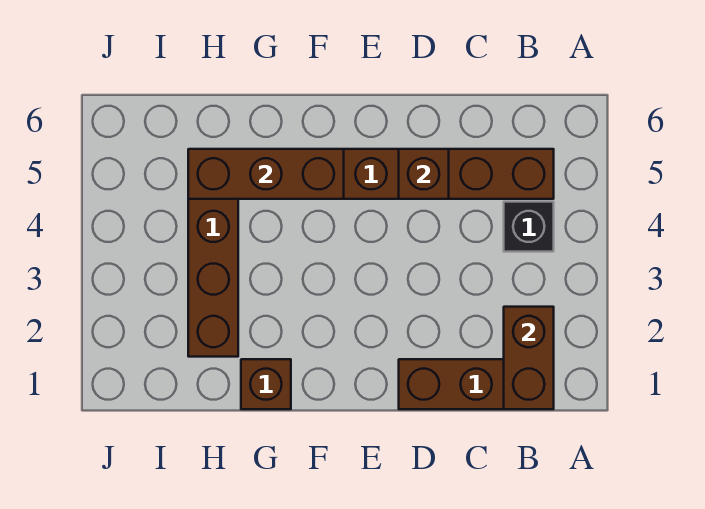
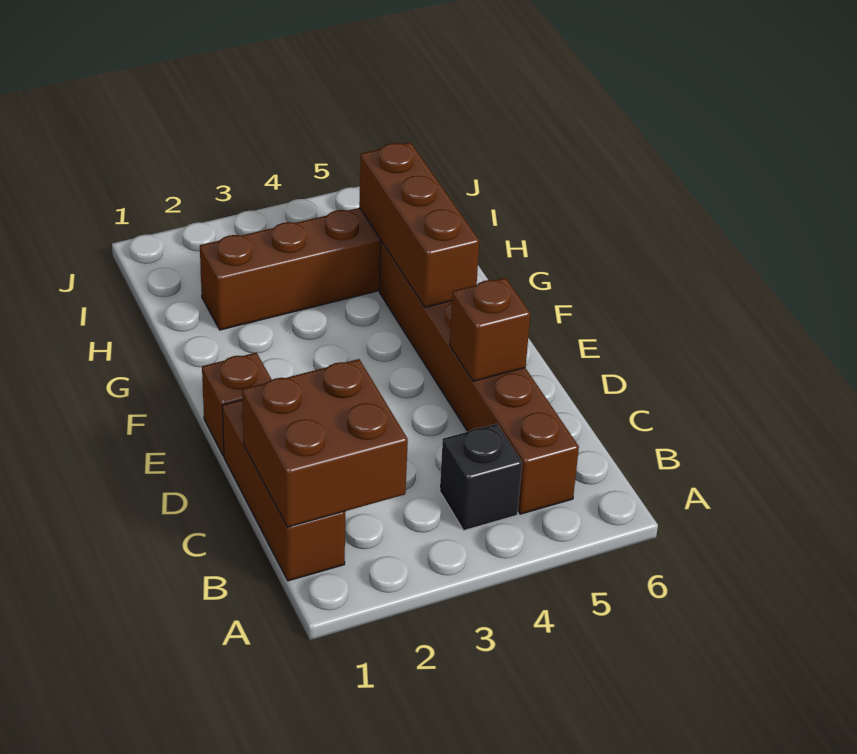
brown 1x2 brick [504,307,554,409] -> brown 2x2 brick [242,359,408,527]
brown 1x1 brick [241,359,291,409] -> brown 1x1 brick moved to [202,353,272,456]

